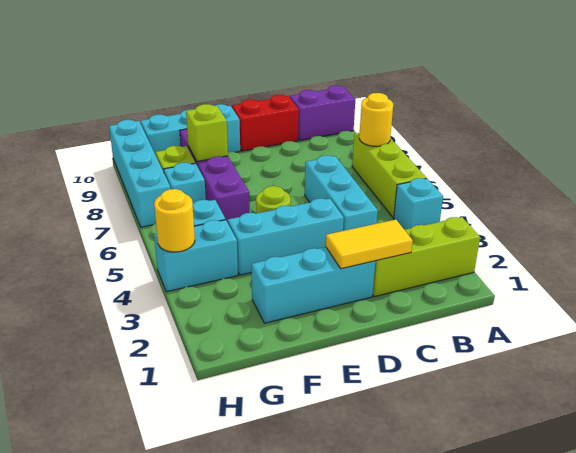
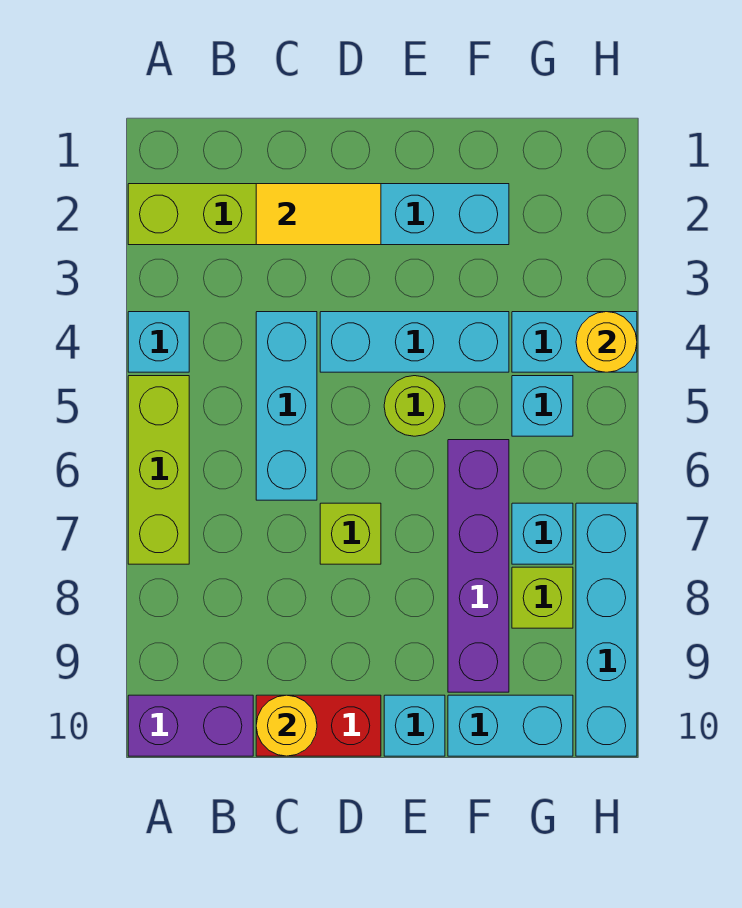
yellow 1x1 round brick [359,93,393,146] -> yellow 1x1 round brick moved to [256,695,317,756]
lime 1x1 brick [186,104,228,161] -> lime 1x1 brick moved to [320,503,381,564]

